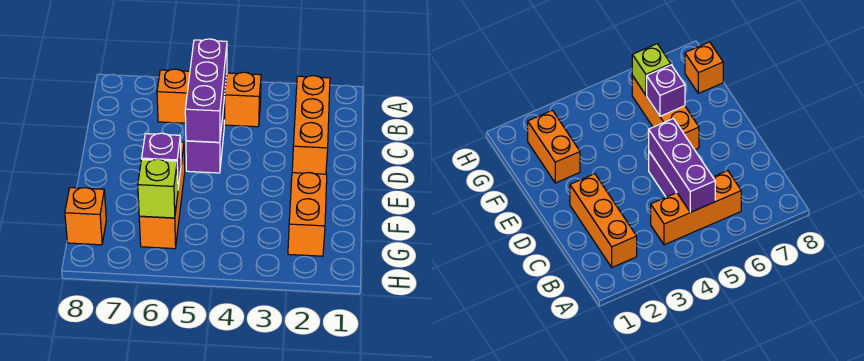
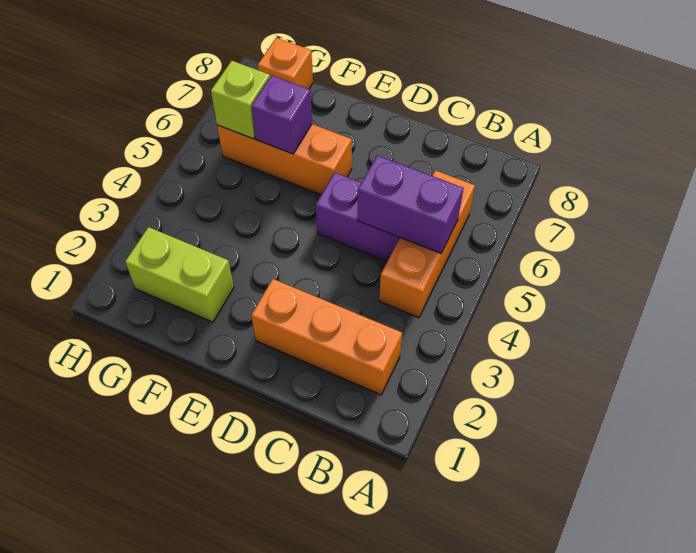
purple 1x3 brick [185,39,227,142] -> purple 1x2 brick [357,155,463,253]
orange 1x2 brick [288,173,327,256] -> lime 1x2 brick [125,227,234,322]

